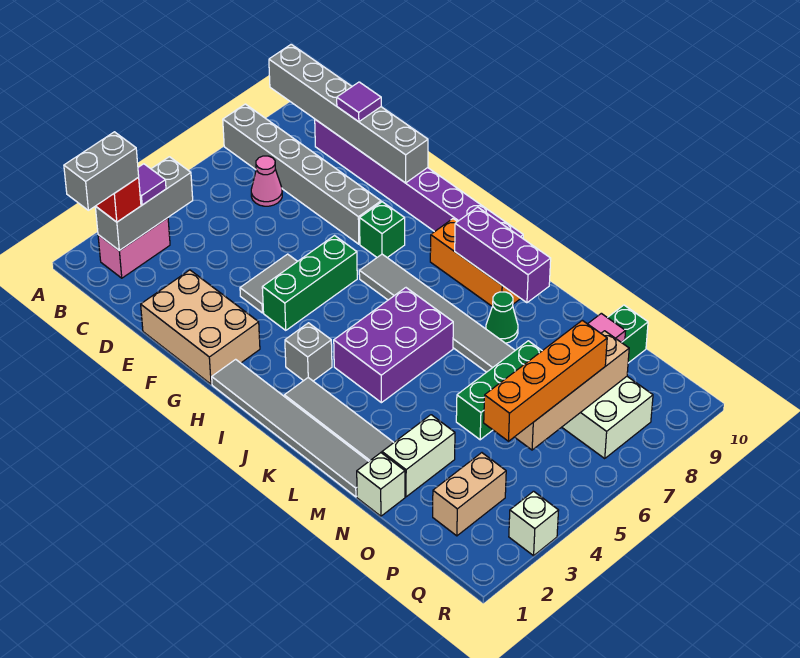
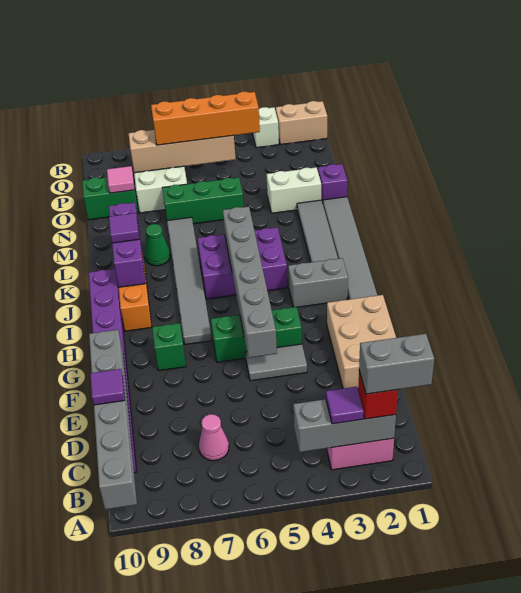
grey 1x6 brick [223,104,381,244] -> grey 1x6 brick moved to [223,207,277,358]
grey 1x1 brick [285,323,332,381] -> grey 1x2 brick [288,258,348,307]
none -> purple 1x1 tile [109,213,139,243]
white 1x1 brick [357,453,405,516] -> purple 1x1 brick [318,164,347,203]
tan 1x2 brick [433,453,506,536] -> tan 1x2 brick moved to [276,101,327,145]

